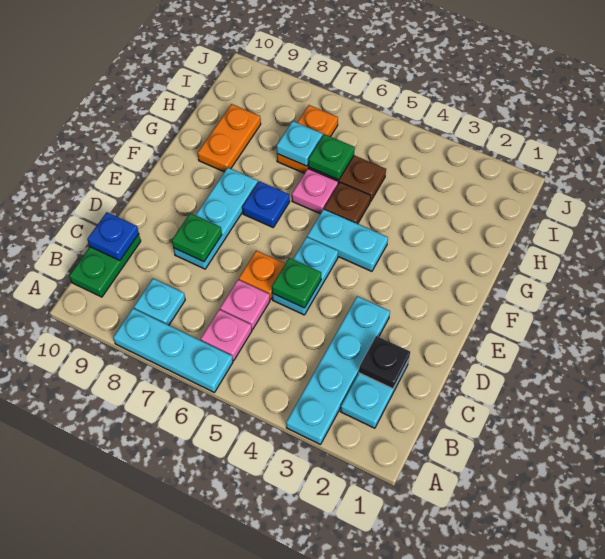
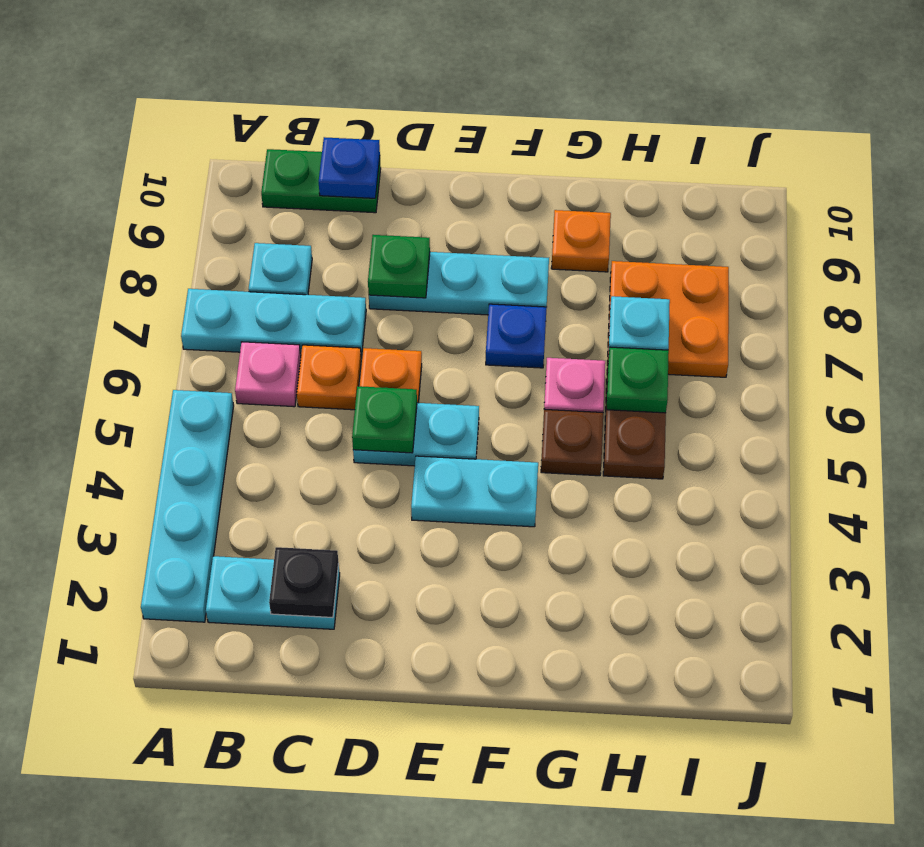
cyan 1x4 plate [286,296,390,445] -> cyan 1x4 plate turned to [141,390,234,622]
cyan 1x3 plate [113,308,233,392] -> cyan 1x3 plate turned to [181,289,366,358]
pink 1x1 plate [220,280,270,329] -> orange 1x1 plate [297,345,361,410]
cyan 1x2 plate [307,209,388,271] -> cyan 1x2 plate turned to [411,456,538,527]
orange 1x2 plate [198,104,261,172] -> orange 1x1 plate [551,210,611,272]
orange 1x2 plate [277,105,338,173] -> orange 2x2 plate [607,261,729,377]

